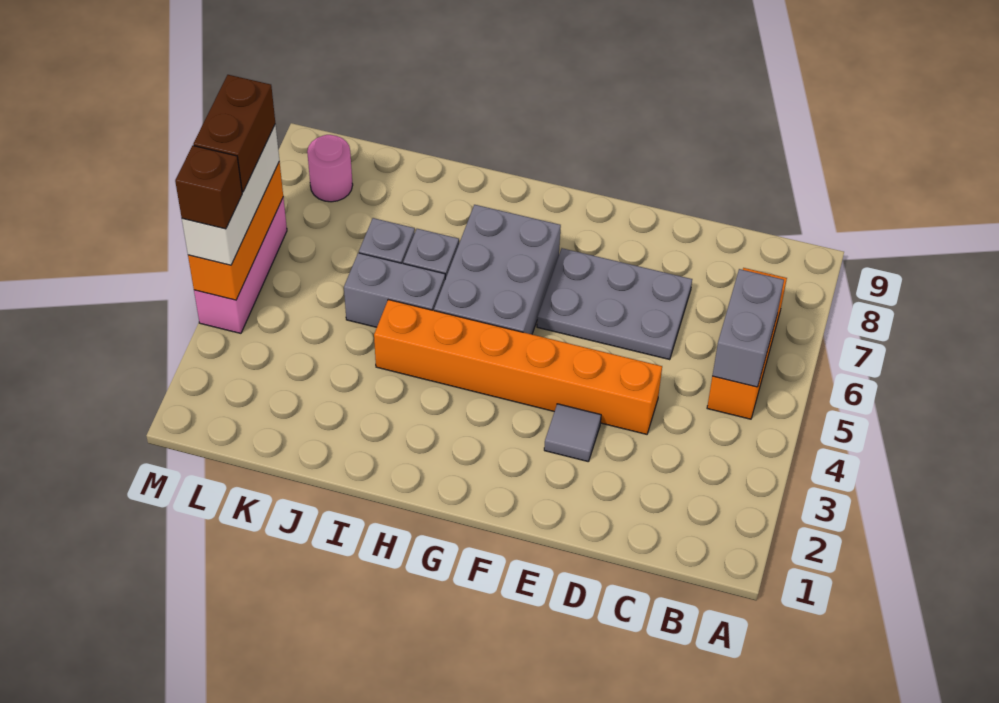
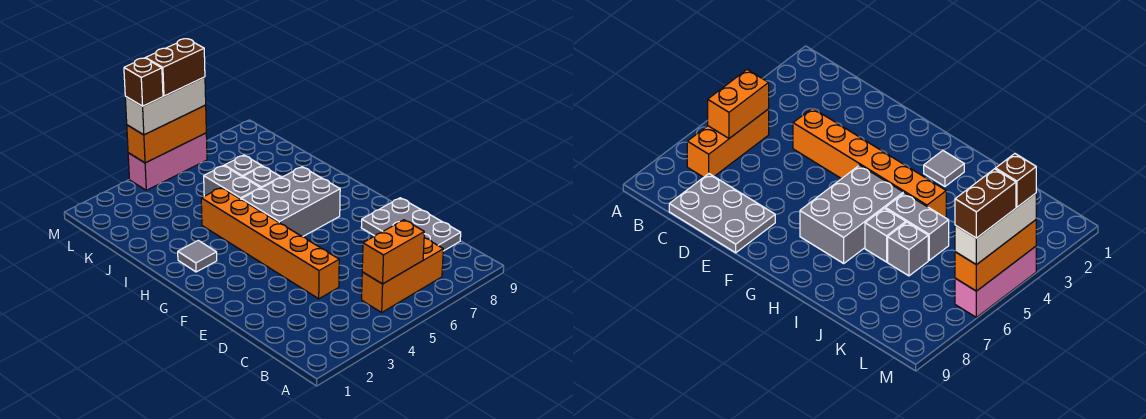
grey 1x2 brick [712,269,784,387] -> orange 1x2 brick [362,220,424,284]
grey 2x3 plate [537,248,692,360] -> grey 2x3 plate moved to [361,198,461,251]
grey 1x1 tile [544,404,601,462] -> grey 1x1 tile moved to [178,240,217,272]
pink 1x1 round brick [307,135,353,202] -> none

